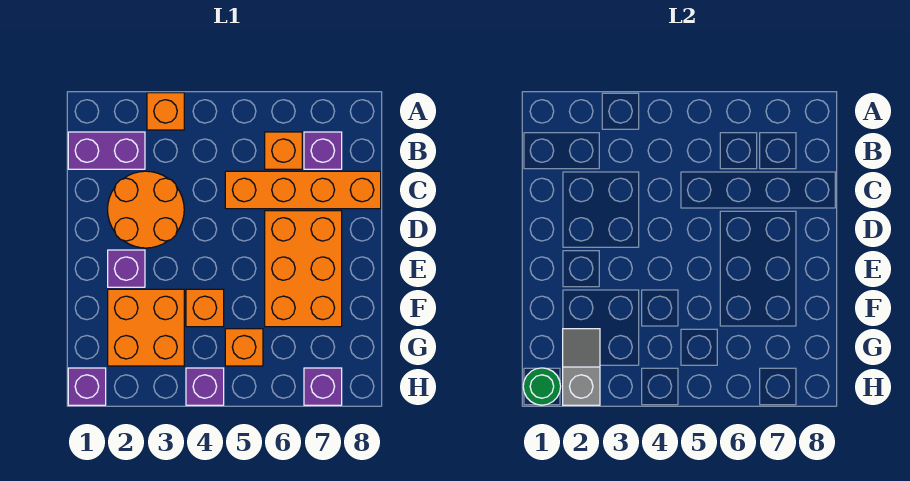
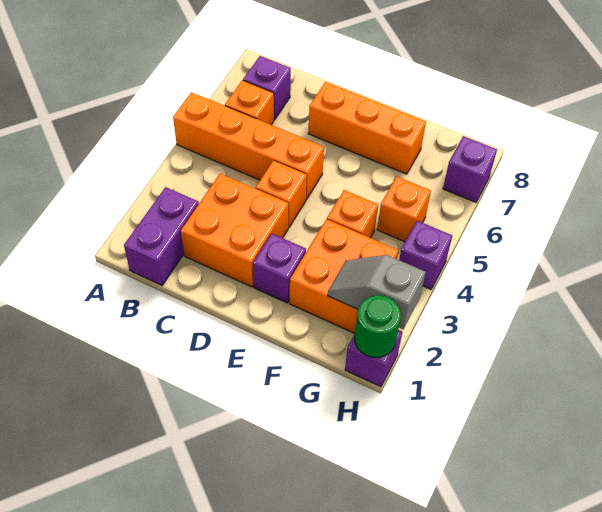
orange 1x1 brick [147,93,184,130] -> orange 1x1 brick moved to [256,160,307,228]
orange 2x2 round brick [108,171,184,248] -> orange 2x2 brick [181,174,288,287]
orange 1x4 brick [225,171,381,209] -> orange 1x4 brick turned to [173,92,324,200]
orange 2x3 brick [265,211,342,327] -> orange 1x3 brick [308,82,426,174]

